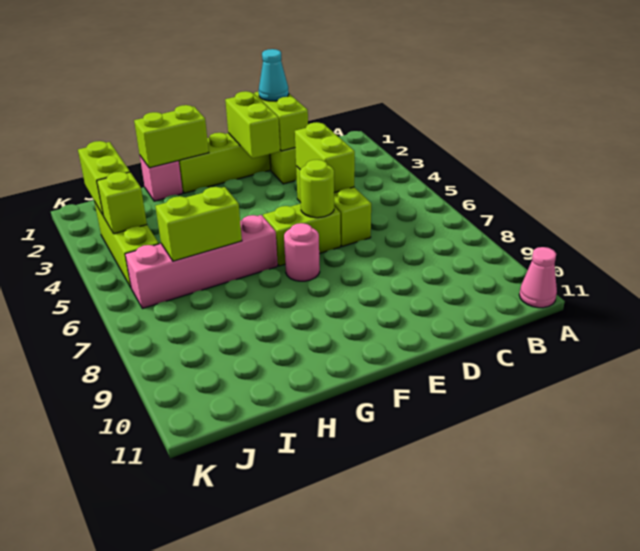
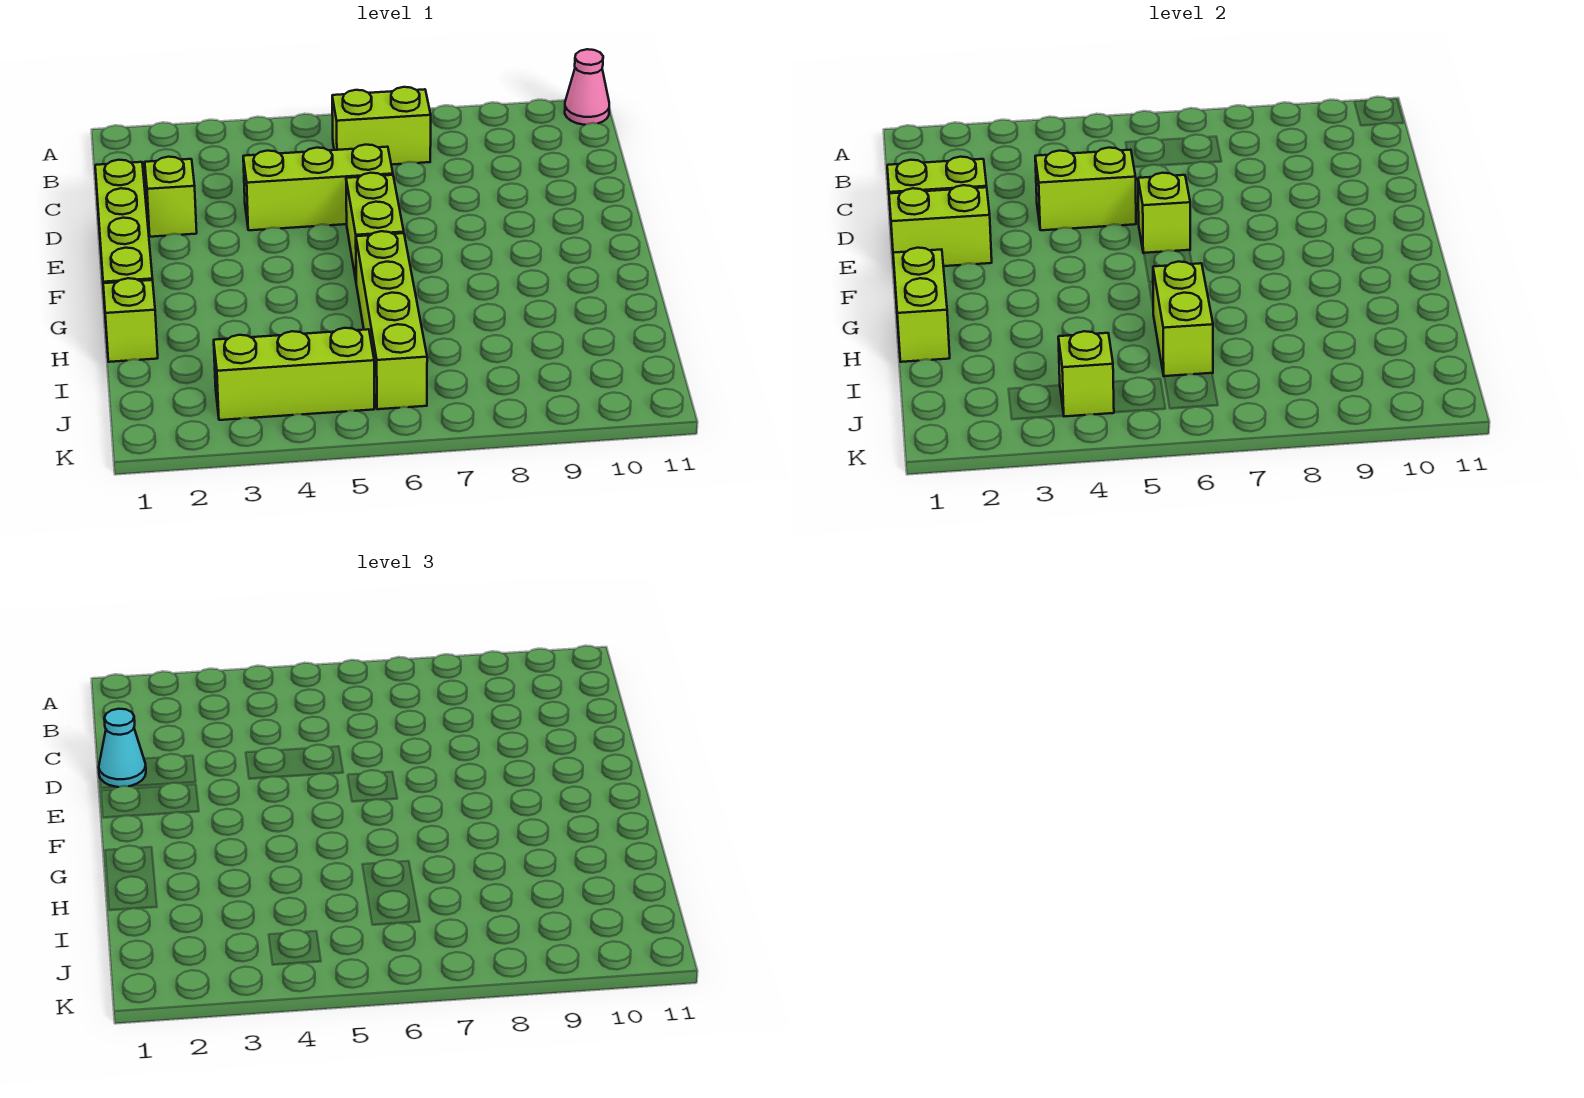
lime 1x1 round brick [300,160,334,218] -> lime 1x1 brick [1138,173,1190,253]
pink 1x1 round brick [284,223,320,281] -> none
pink 1x4 brick [125,215,278,309] -> lime 1x4 brick [356,231,427,409]
pink 1x1 brick [140,156,183,201] -> lime 1x1 brick [103,278,158,362]
lime 1x2 brick [78,141,130,215] -> lime 1x2 brick moved to [332,87,431,165]

